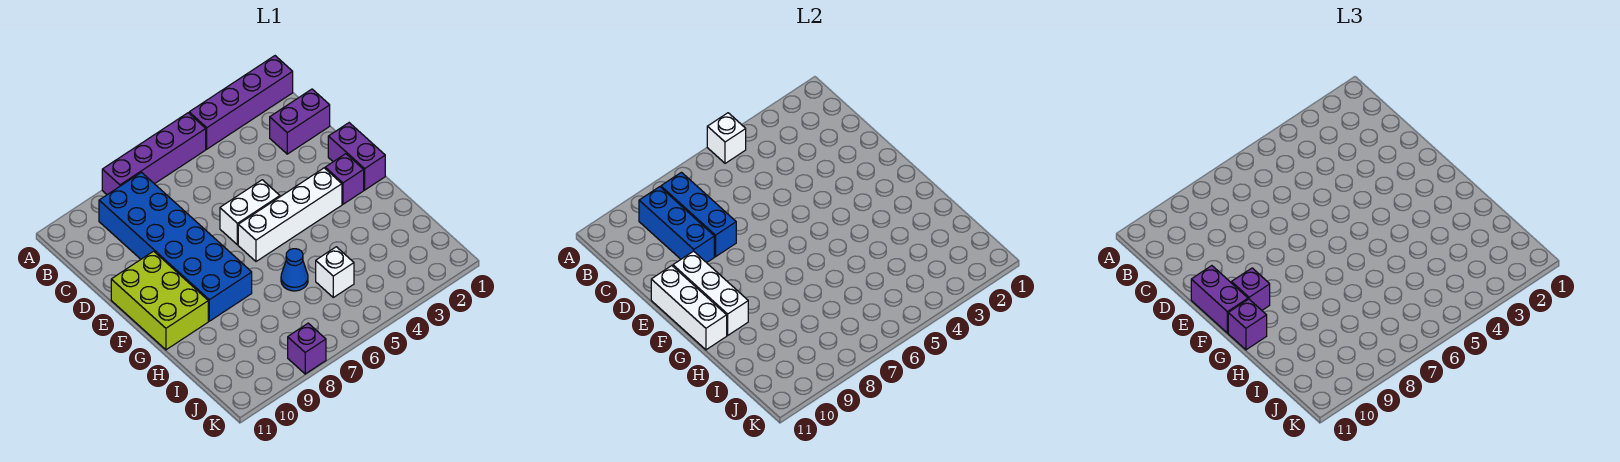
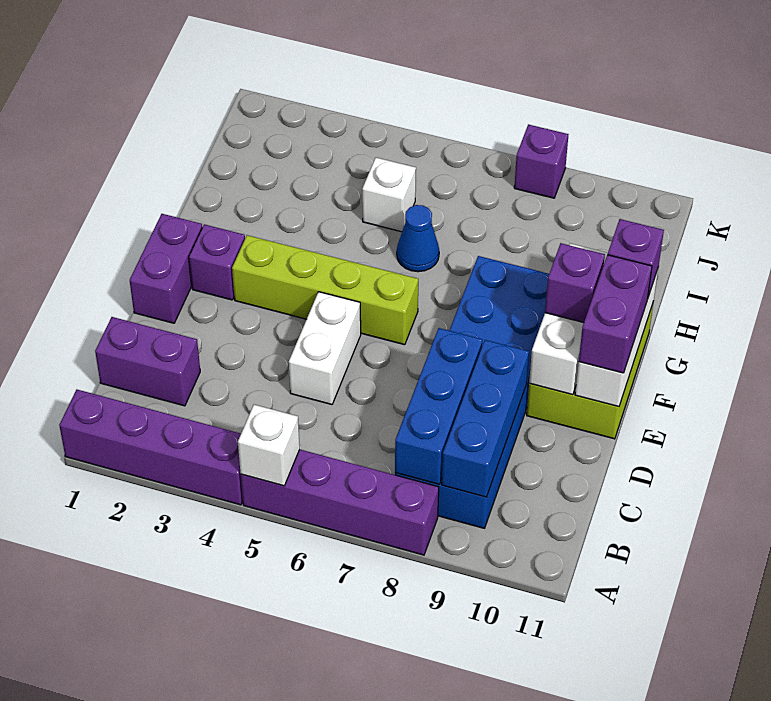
white 1x2 brick [220,180,280,245] -> white 1x2 brick turned to [289,292,361,405]
white 1x4 brick [238,168,342,261] -> lime 1x4 brick [232,235,418,345]

